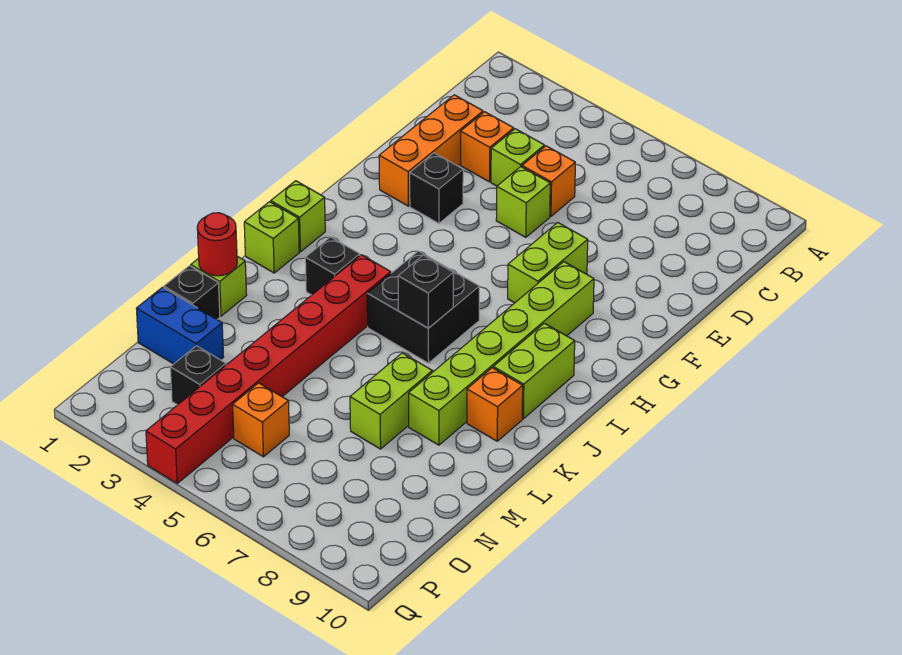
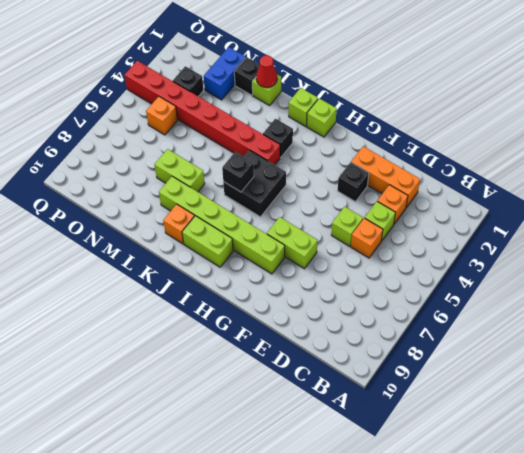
red 1x1 round brick [197,213,237,276] -> red 1x1 cone [256,55,277,88]

